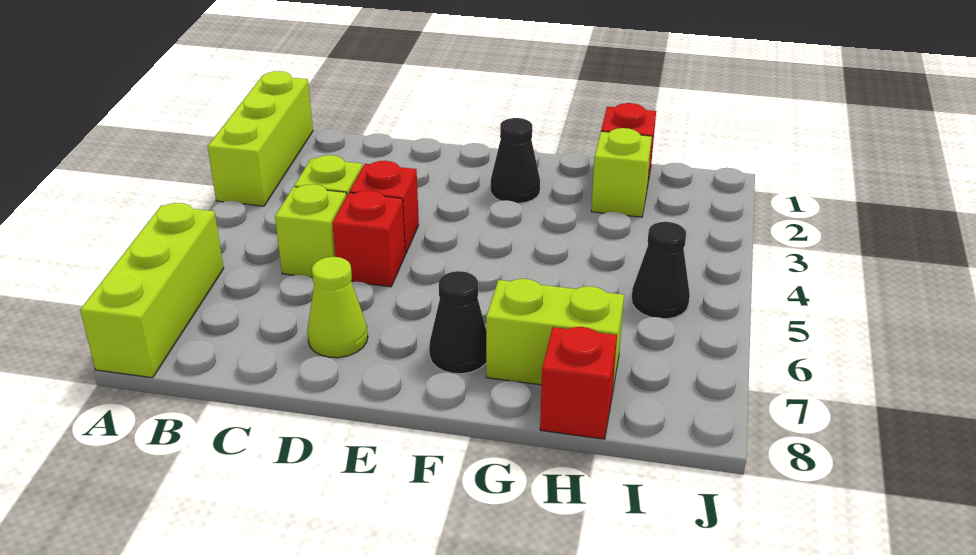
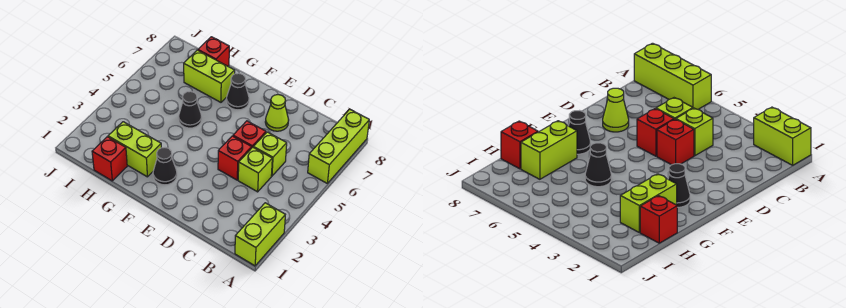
lime 1x3 brick [208,71,313,206] -> lime 1x2 brick [235,203,285,266]
lime 1x1 brick [591,128,652,217] -> lime 1x2 brick [108,122,161,177]
black 1x1 cone [632,222,690,319] -> black 1x1 cone moved to [179,91,202,128]

